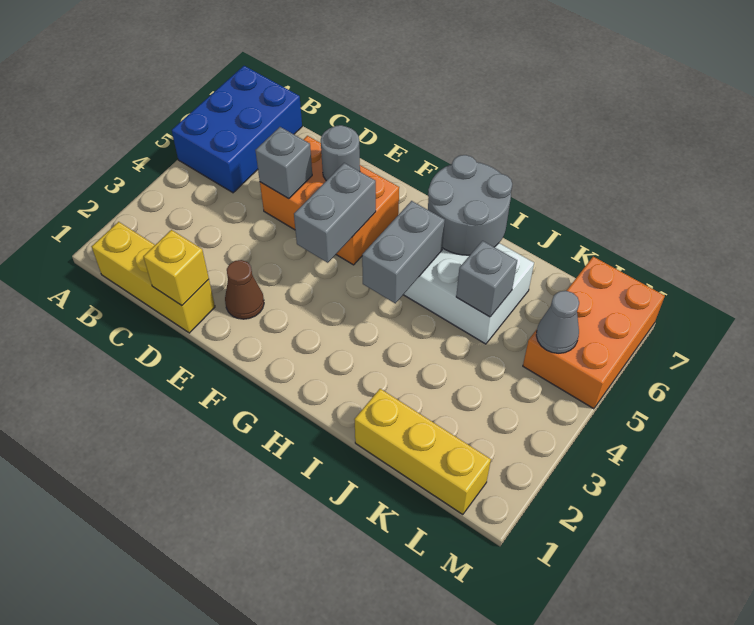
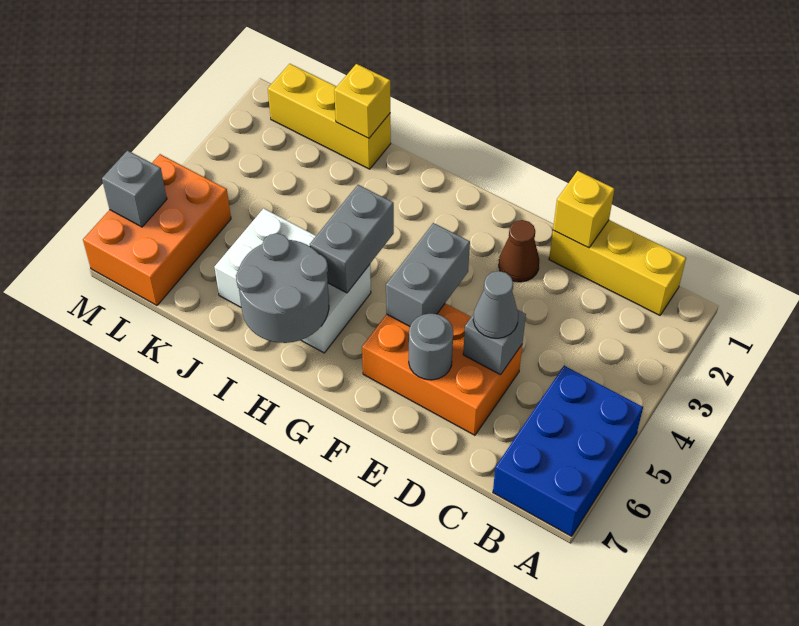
none -> yellow 1x1 brick [334,64,390,138]
grey 1x1 brick [456,241,517,317] -> grey 1x1 brick moved to [102,151,167,227]
grey 1x1 cone [536,291,579,353] -> grey 1x1 cone moved to [473,271,518,338]

